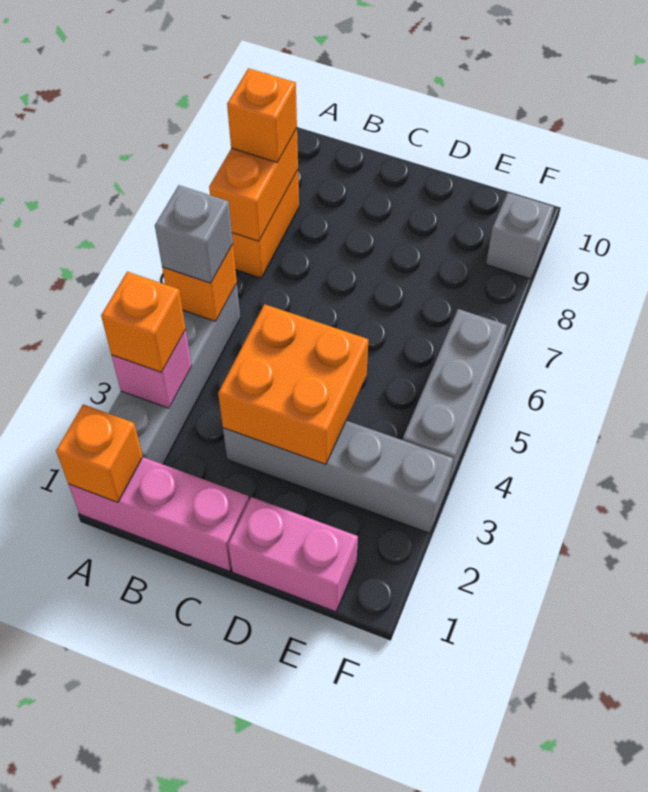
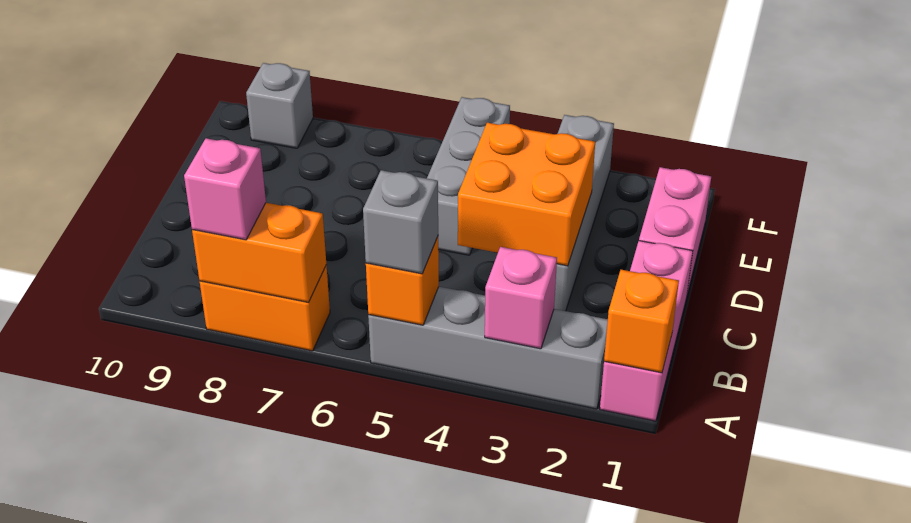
orange 1x1 brick [101,272,186,372] -> none
orange 1x1 brick [227,68,297,162] -> pink 1x1 brick [184,138,266,240]
grey 1x3 brick [403,309,507,487] -> grey 1x3 brick turned to [427,97,510,255]

